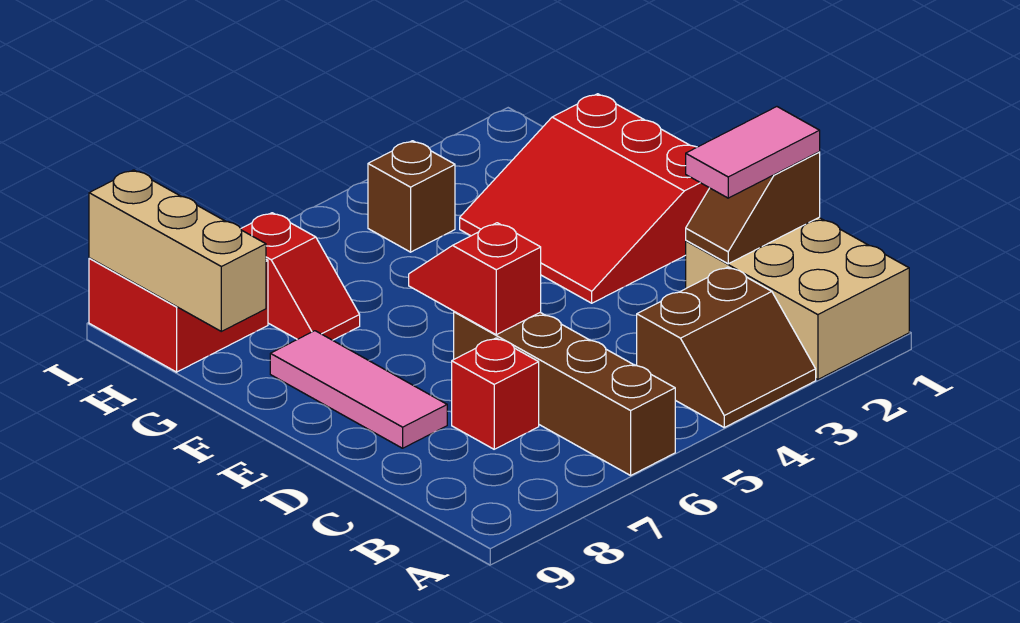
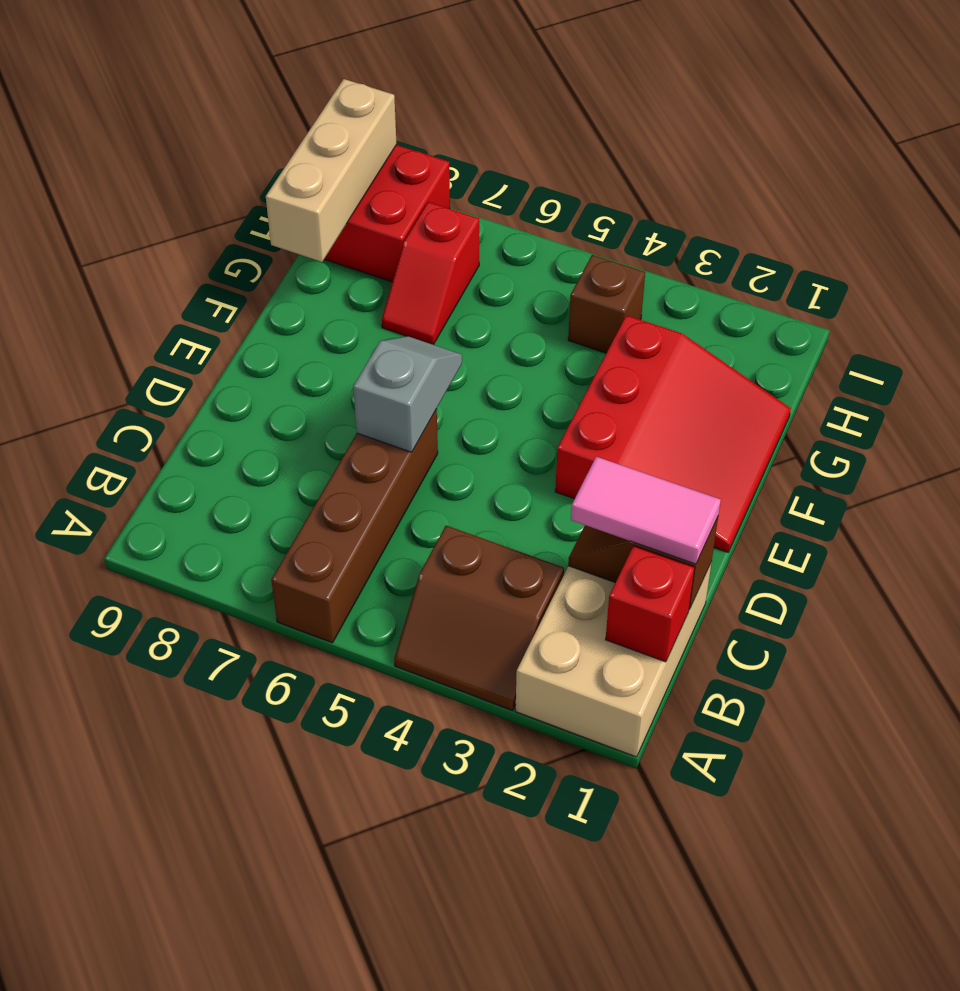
red 1x1 brick [452,338,539,449] -> red 1x1 brick moved to [606,546,695,662]
red 1x2 slope [409,223,541,335] -> grey 1x2 slope [353,336,462,452]
pink 1x3 tile [270,331,447,448] -> none
red 3x3 slope [460,94,709,303] -> red 3x3 slope turned to [555,315,791,552]

